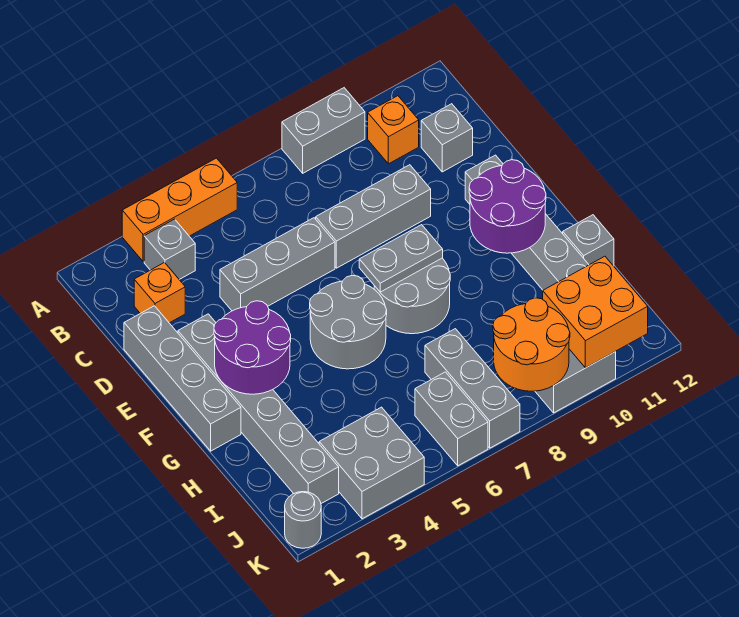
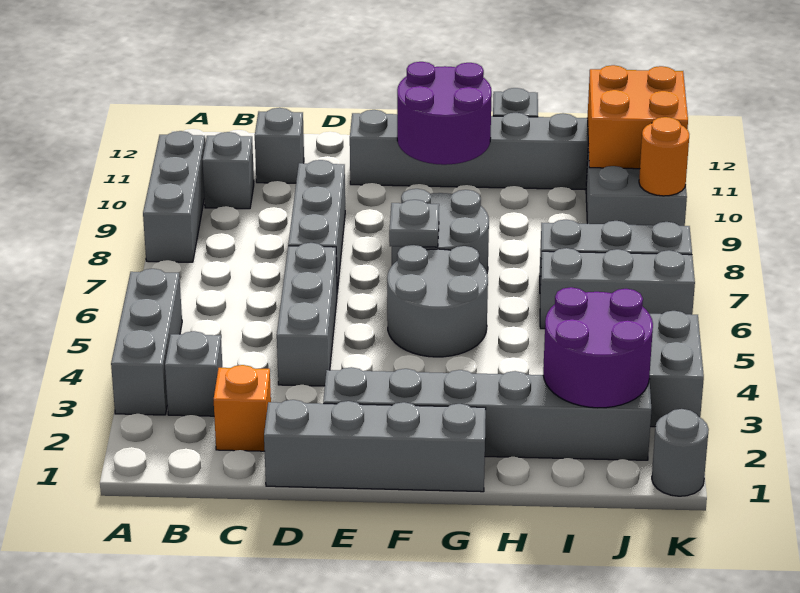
orange 1x3 brick [122,158,237,262] -> grey 1x3 brick [111,269,182,415]
grey 1x2 brick [282,88,365,173] -> grey 1x3 brick [143,131,205,262]
orange 1x1 brick [368,96,419,164] -> grey 1x1 brick [202,132,254,209]
purple 2x2 round brick [214,301,291,394] -> purple 2x2 round brick moved to [543,287,653,408]
grey 1x2 plate [359,225,443,292] -> grey 1x1 plate [389,200,439,247]
grey 1x2 brick [415,372,488,466] -> grey 1x3 brick [540,248,695,329]
orange 2x2 round brick [493,298,570,391] -> orange 1x1 round brick [639,117,689,196]

